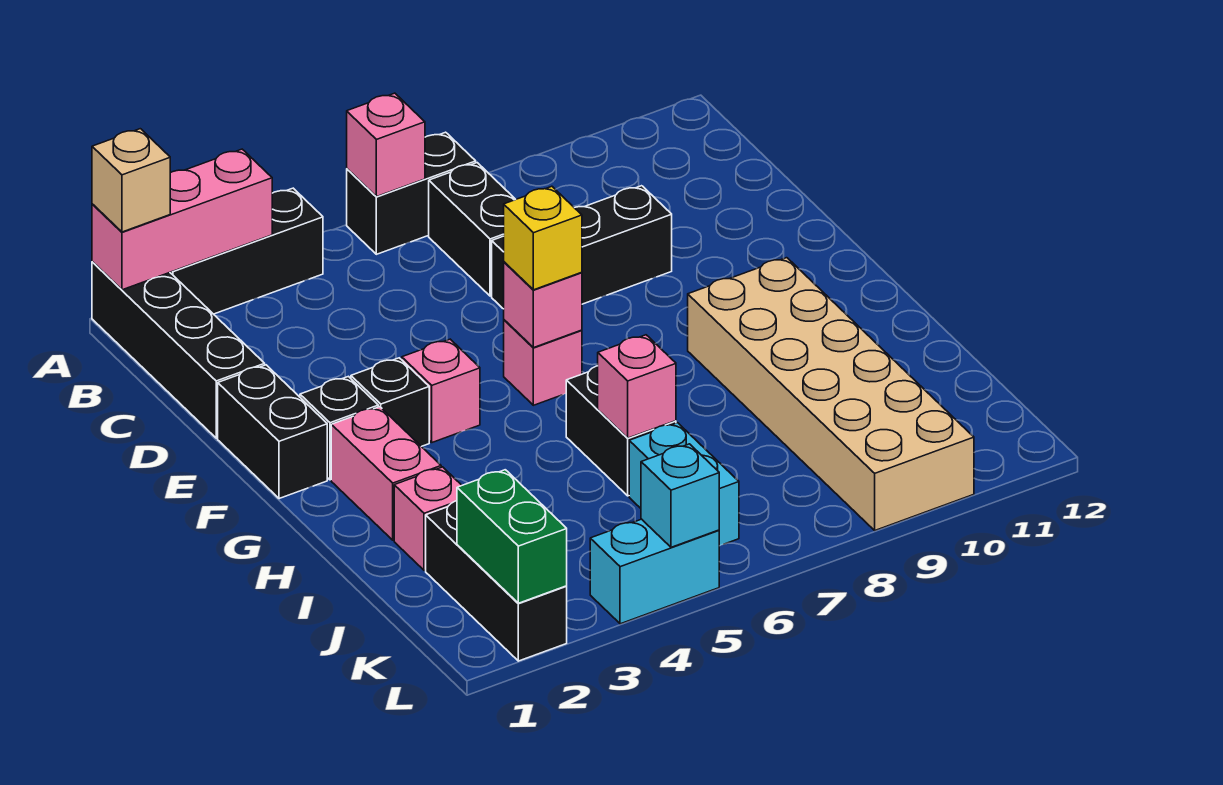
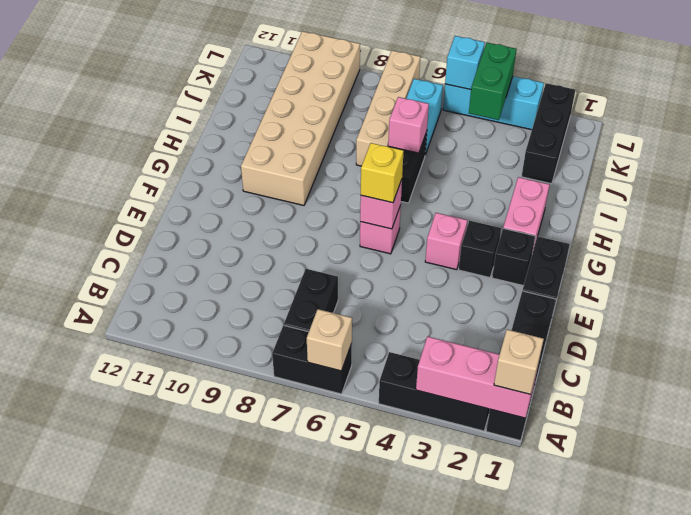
pink 1x1 brick [347,93,425,197] -> tan 1x1 brick [307,309,352,371]
black 1x3 brick [492,186,672,309] -> none
pink 1x1 brick [394,467,462,571] -> none
none -> tan 1x4 brick [356,51,420,166]
green 1x2 brick [457,470,567,603] -> green 1x2 brick moved to [469,43,516,120]
cyan 1x2 brick [590,519,719,624] -> cyan 1x3 brick [443,76,544,130]

